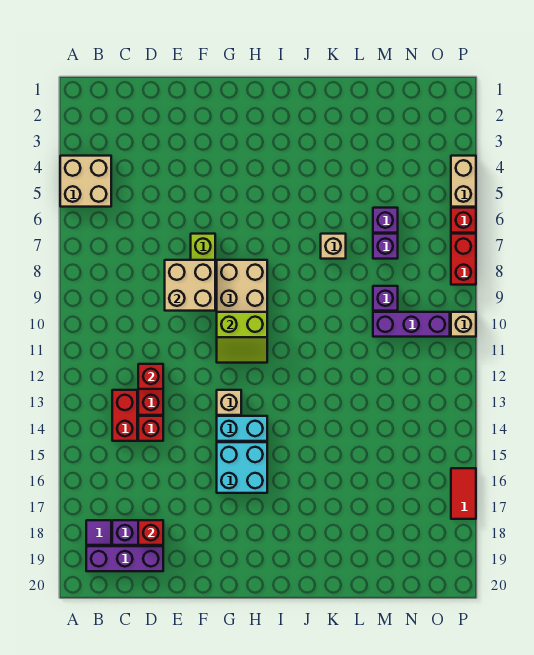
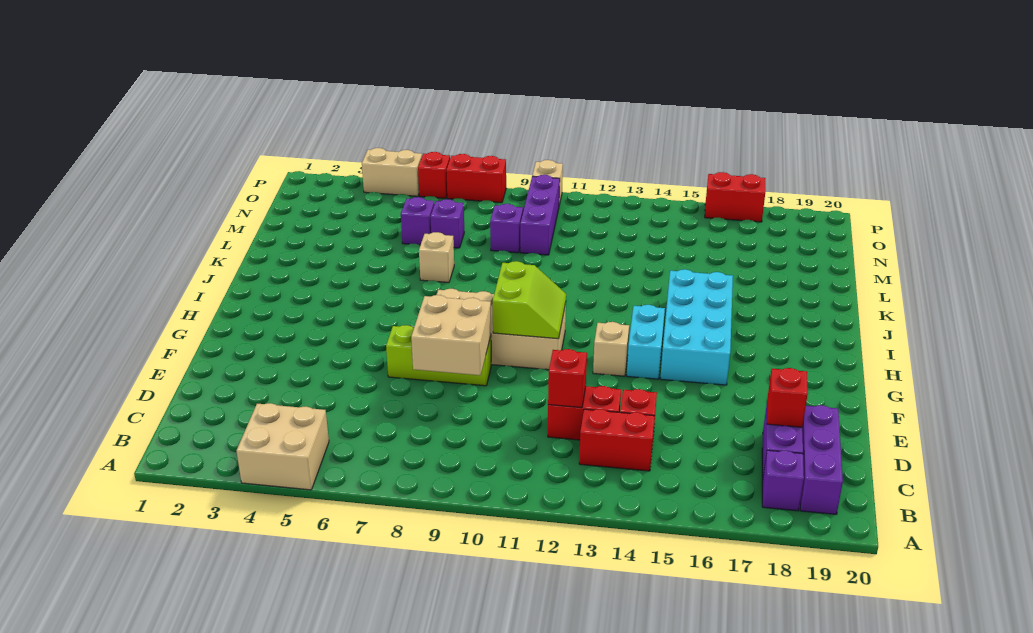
purple 1x1 tile [86,520,111,545] -> purple 1x1 brick [762,450,804,511]
cyan 2x2 brick [217,442,267,493] -> cyan 2x4 brick [660,269,733,385]
red 1x2 tile [451,468,476,519] -> red 1x2 brick [705,172,765,222]

